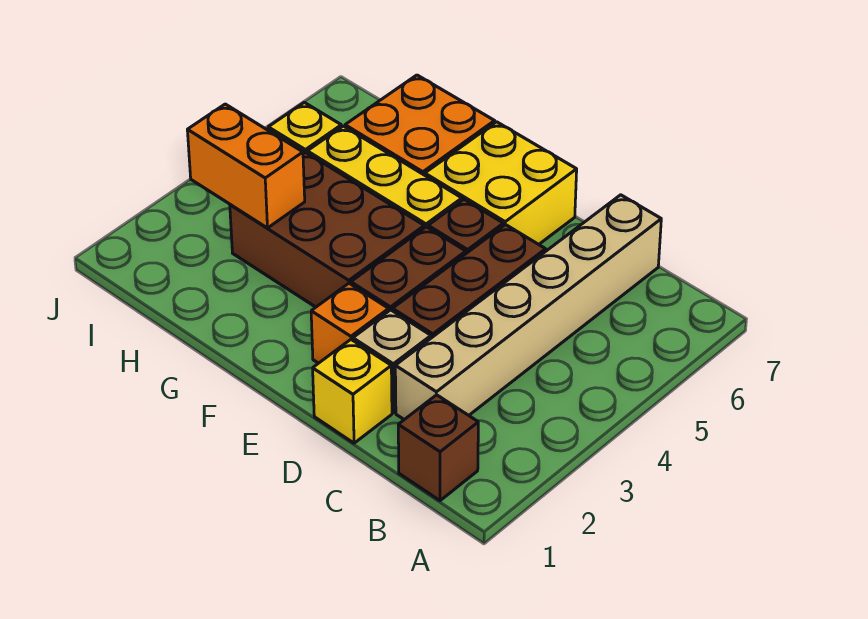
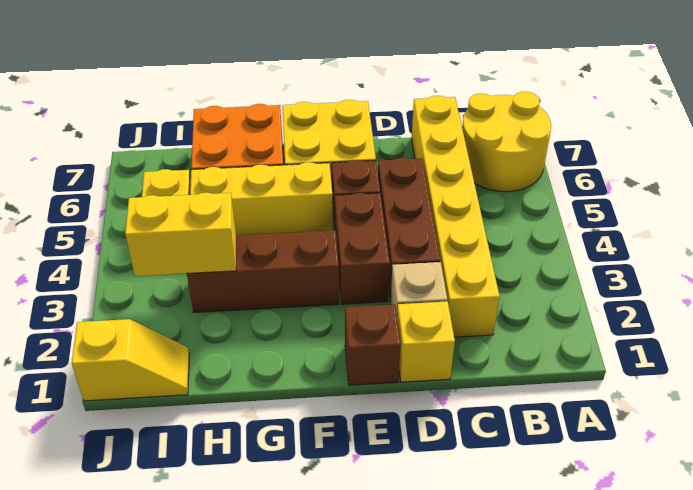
none -> yellow 2x2 round brick [462,92,551,192]
brown 1x1 brick [398,395,478,501] -> brown 1x1 brick moved to [345,304,401,385]
tan 1x6 brick [395,195,661,420] -> yellow 1x6 brick [412,96,500,337]
orange 1x1 brick [311,283,389,363] -> none
brown 2x3 brick [230,152,424,307] -> brown 1x3 brick [187,230,339,312]
orange 1x2 brick [187,104,305,228] -> yellow 1x2 brick [125,193,236,276]
none -> yellow 1x2 slope [72,319,189,401]

